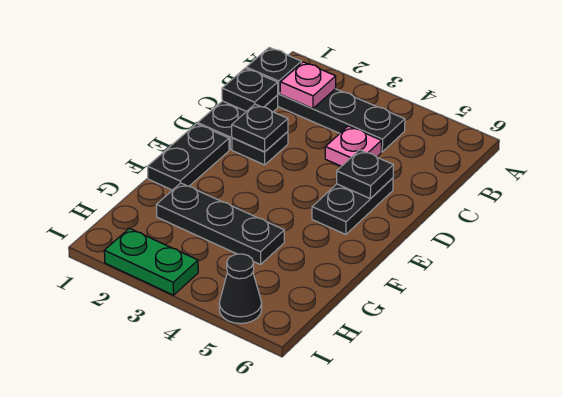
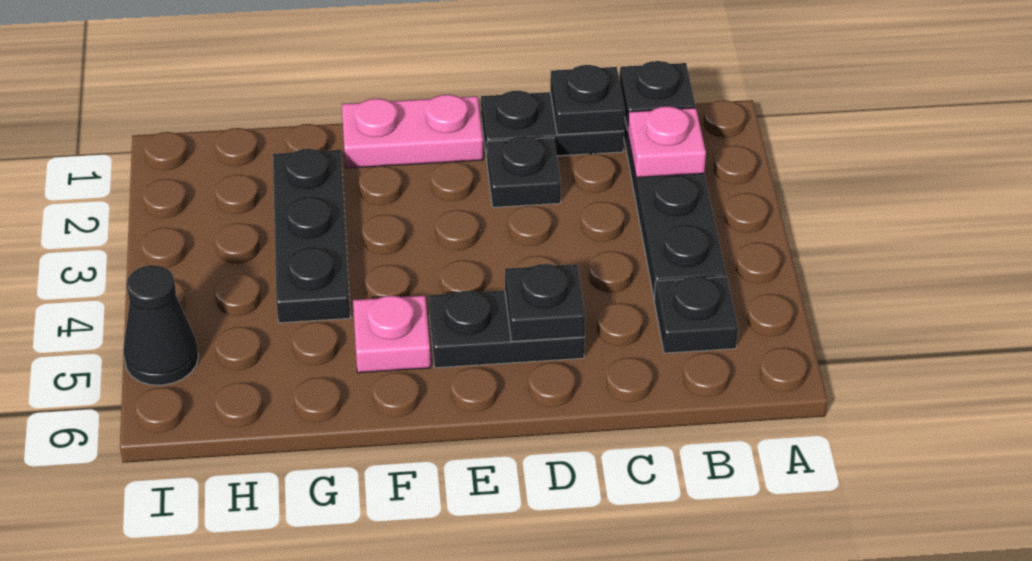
pink 1x1 plate [325,126,381,166] -> pink 1x1 plate moved to [353,295,431,373]
black 1x1 plate [232,104,288,152] -> black 1x1 plate moved to [654,277,738,353]
black 1x2 plate [147,124,229,190] -> pink 1x2 plate [342,95,483,168]
green 1x2 plate [104,228,198,295] -> none

